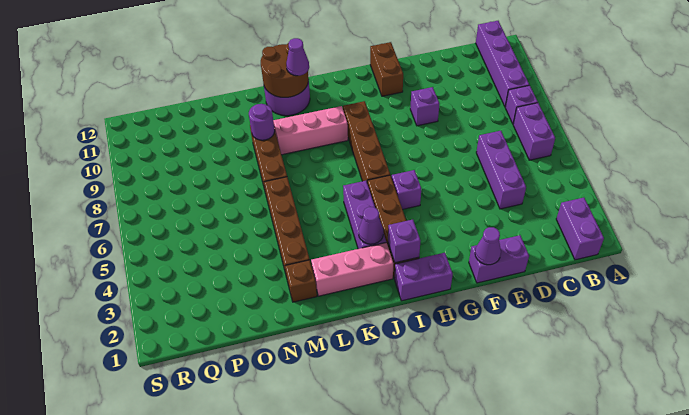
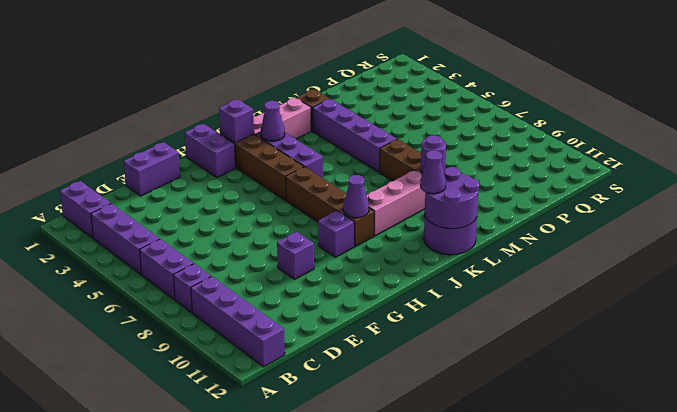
purple 1x3 brick [476,131,526,209] -> purple 1x3 brick moved to [91,204,160,274]
purple 1x1 cone [475,227,501,265] -> purple 1x1 cone moved to [343,175,369,218]
brown 1x2 brick [370,42,403,96] -> none
purple 1x2 brick [394,252,453,301] -> purple 1x2 brick turned to [185,124,235,177]
purple 1x1 brick [392,170,421,209] -> purple 1x1 brick moved to [318,211,354,257]
brown 2x2 round brick [261,43,309,97] -> purple 2x2 round brick [425,167,479,229]
brown 1x4 brick [264,177,310,277] -> purple 1x4 brick [313,99,397,172]

